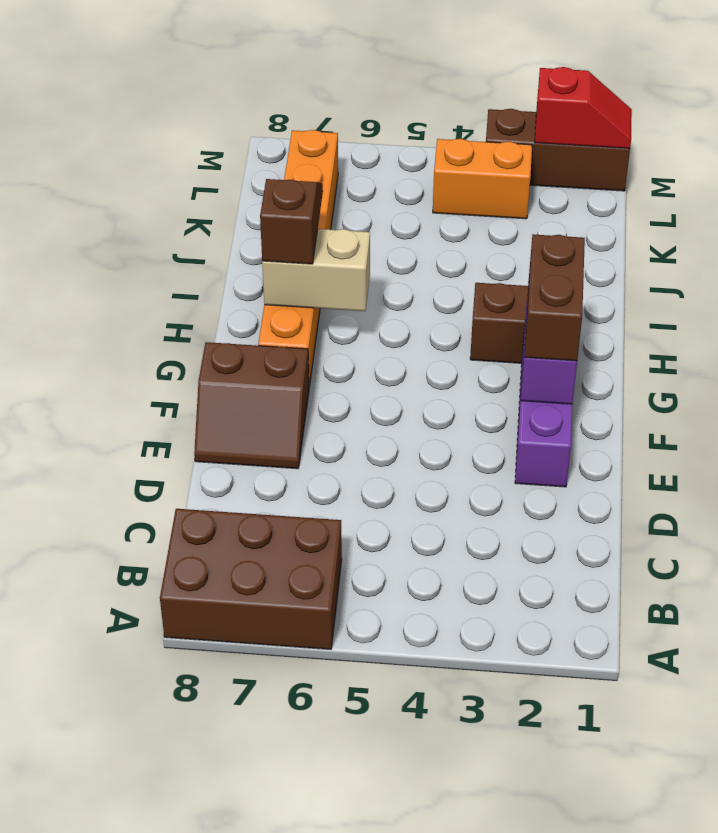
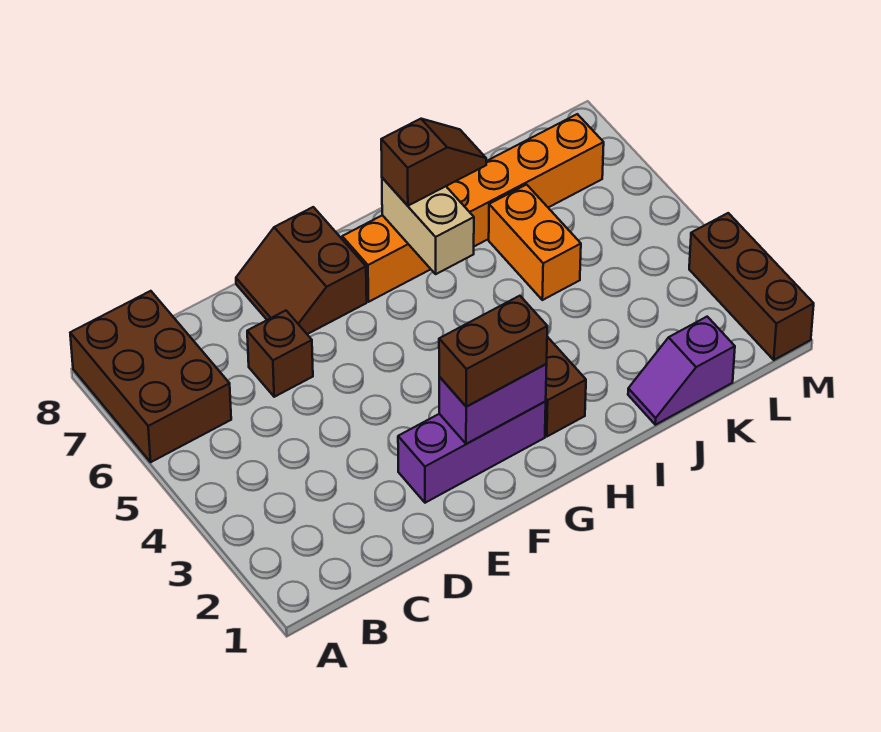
none -> brown 1x1 brick [247,311,313,397]
none -> purple 1x2 slope [628,317,735,425]
orange 1x2 brick [433,139,532,219] -> orange 1x2 brick moved to [489,185,581,300]
red 1x2 slope [535,67,632,148] -> none

